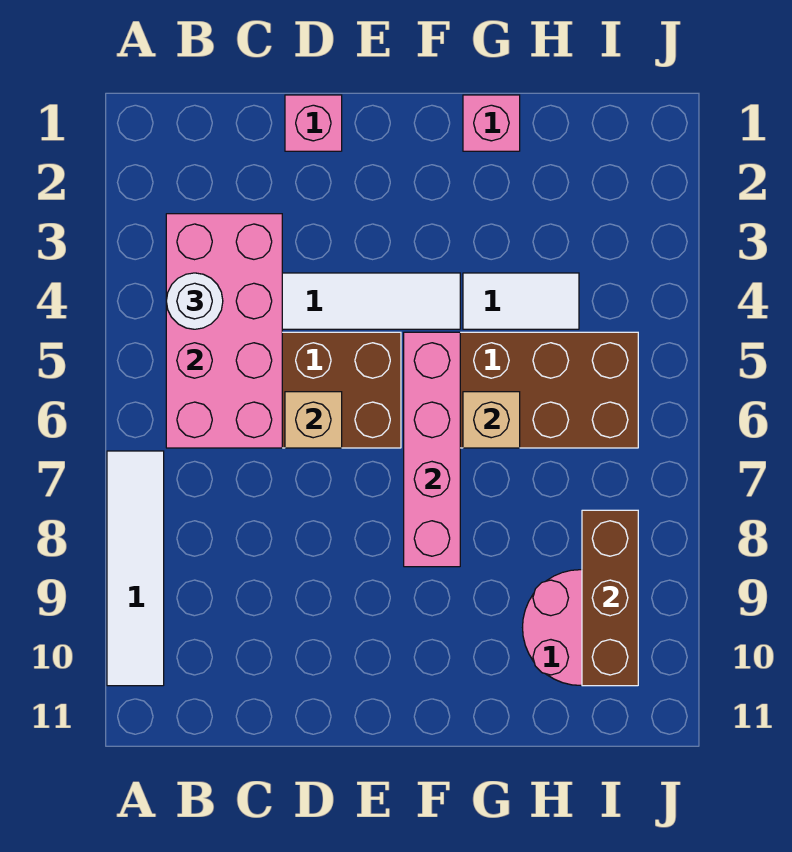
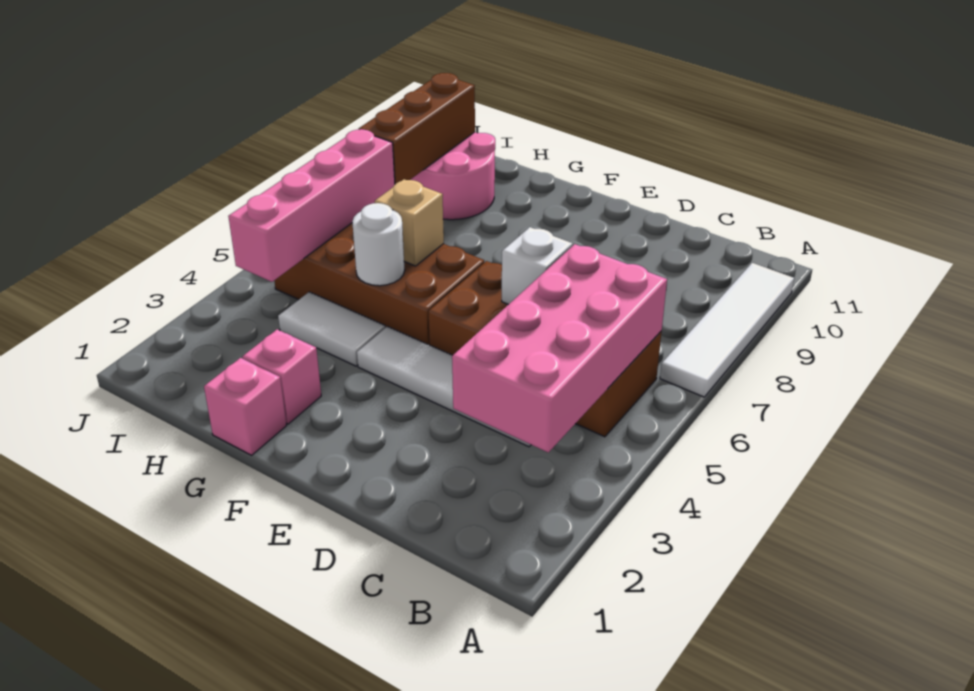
white 1x1 round brick [166,273,223,329] -> white 1x1 round brick moved to [352,203,405,286]
pink 1x1 brick [285,95,342,151] -> pink 1x1 brick moved to [242,329,321,424]
tan 1x1 brick [285,392,342,448] -> white 1x1 brick [502,227,573,305]
pink 1x4 brick [404,332,460,567] -> pink 1x4 brick moved to [228,129,395,282]

